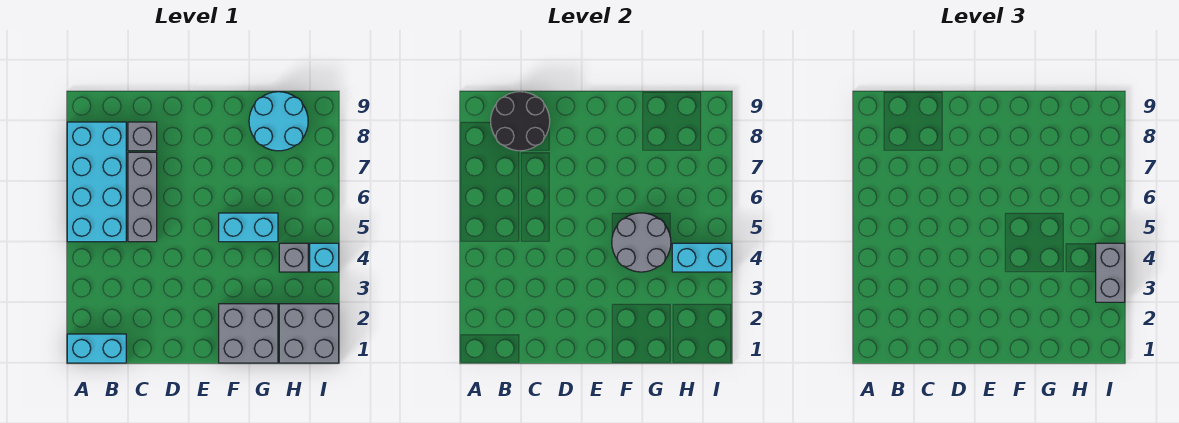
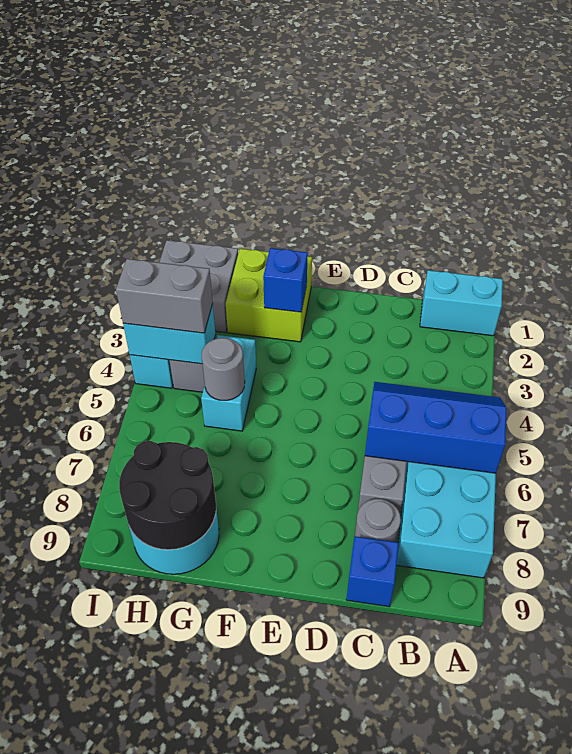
none -> blue 2x3 slope [365,382,507,473]
black 2x2 round brick [491,92,550,151] -> black 2x2 round brick moved to [119,441,216,550]
grey 1x1 brick [128,122,157,151] -> grey 1x1 round brick [355,499,401,542]
none -> blue 1x1 brick [346,536,399,607]
grey 2x2 brick [219,304,278,363] -> lime 2x2 brick [226,249,312,342]
none -> blue 1x1 brick [263,248,308,312]
grey 2x2 round brick [612,213,671,272] -> grey 1x1 round brick [202,338,245,400]
cyan 1x2 brick [219,213,278,242] -> cyan 1x2 brick turned to [201,335,256,431]
grey 1x2 brick [1096,243,1125,302] -> grey 1x2 brick turned to [116,259,213,333]

